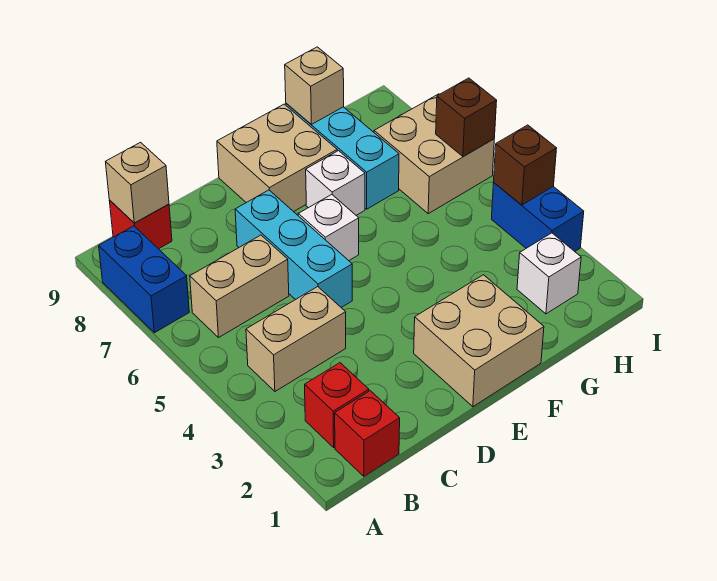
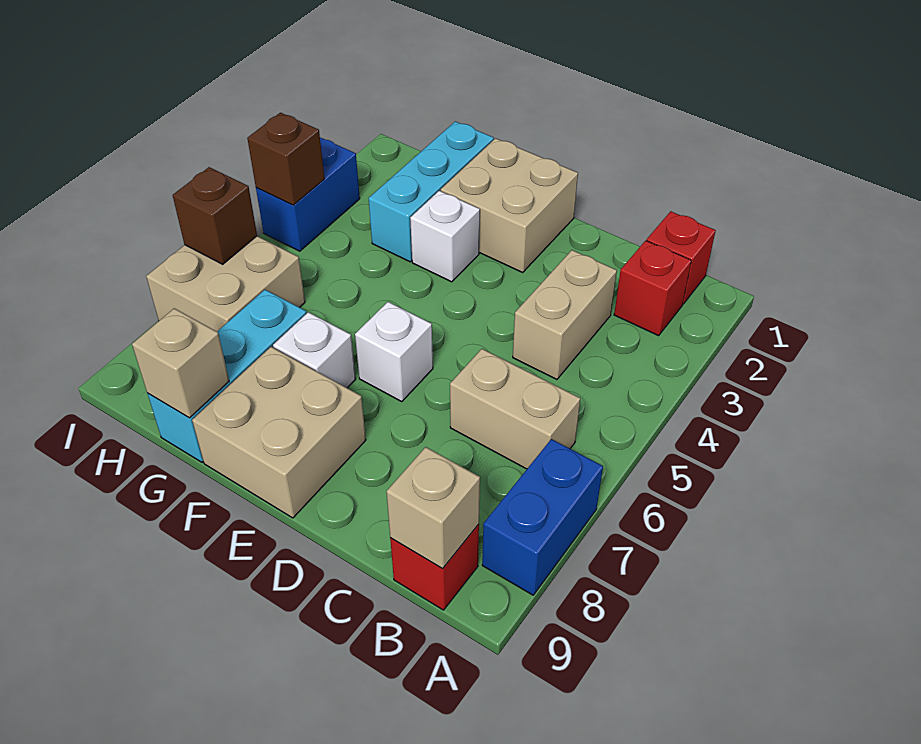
tan 1x2 brick [246,287,346,391] -> tan 1x2 brick turned to [513,250,617,379]
cyan 1x3 brick [235,190,352,307] -> cyan 1x3 brick moved to [369,122,494,262]
white 1x1 brick [517,233,581,314] -> white 1x1 brick moved to [410,191,480,282]

